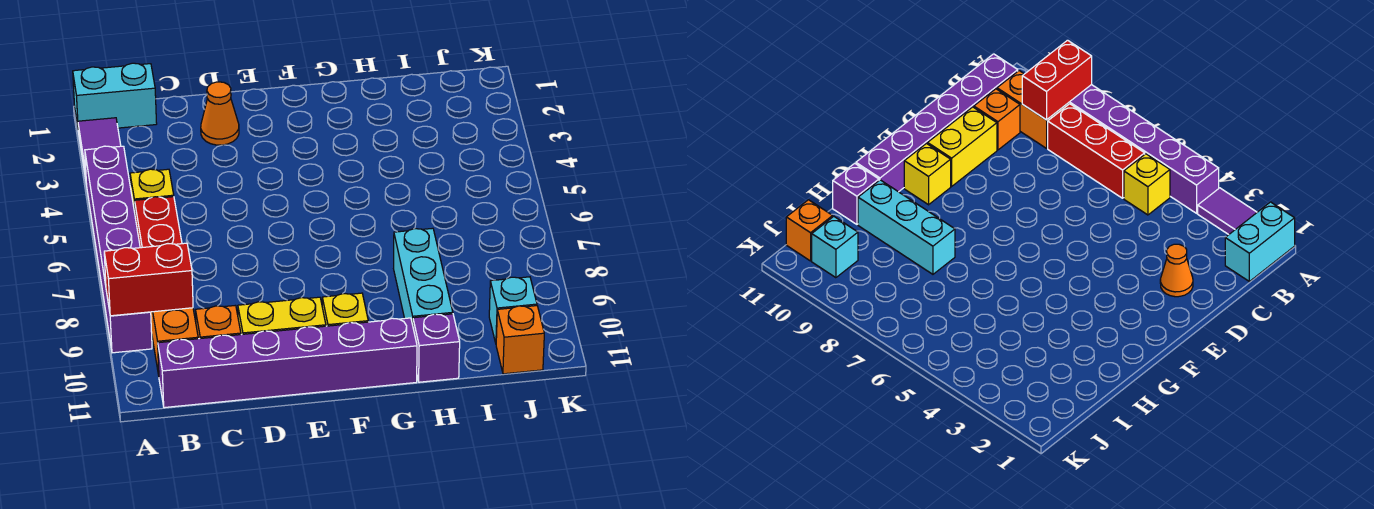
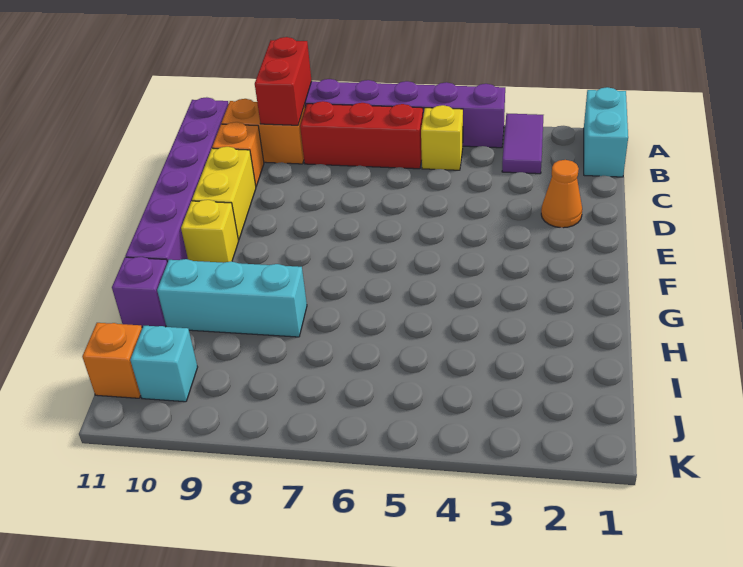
purple 1x2 tile [78,118,121,185] -> purple 1x2 tile turned to [502,114,543,174]

